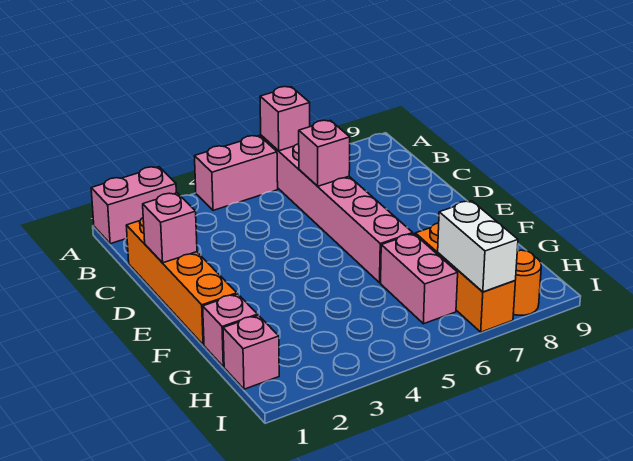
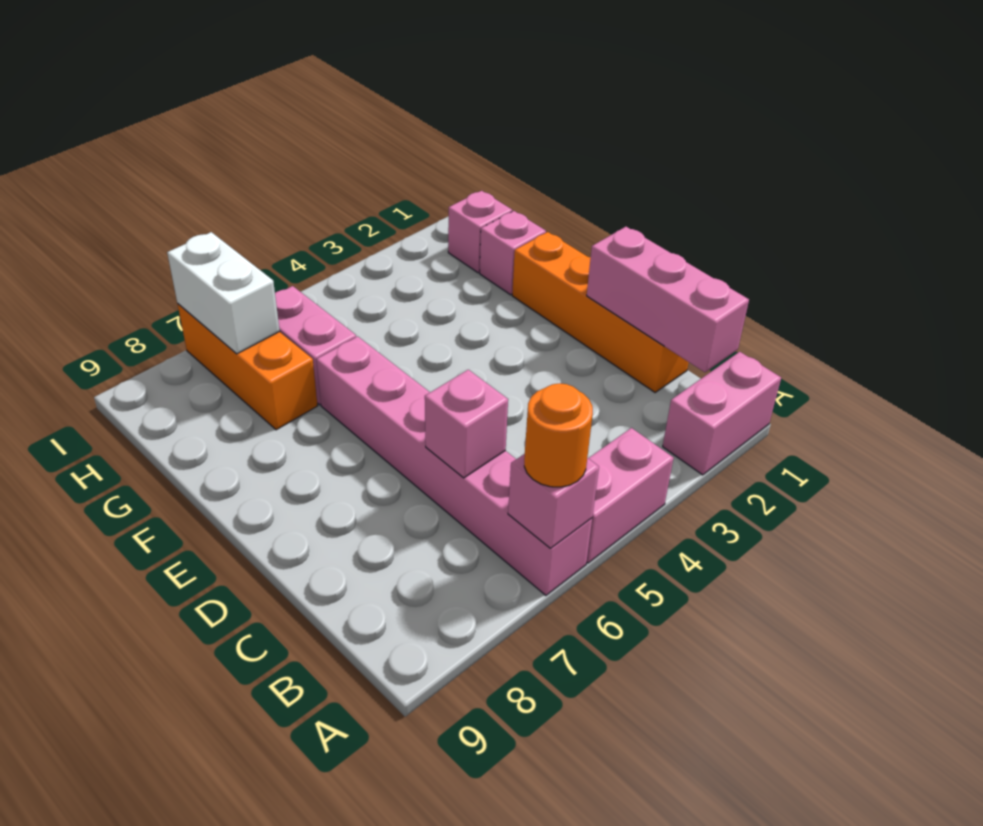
pink 1x1 brick [143,193,197,263] -> pink 1x3 brick [587,227,749,372]
orange 1x1 round brick [513,250,541,315] -> orange 1x1 round brick moved to [524,383,593,487]

